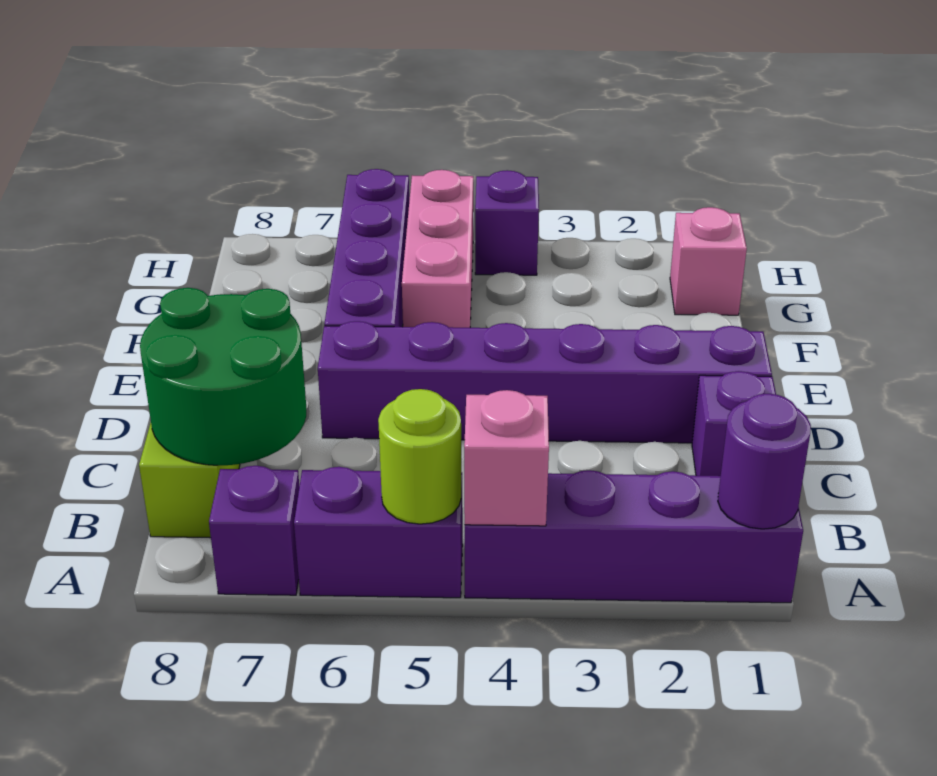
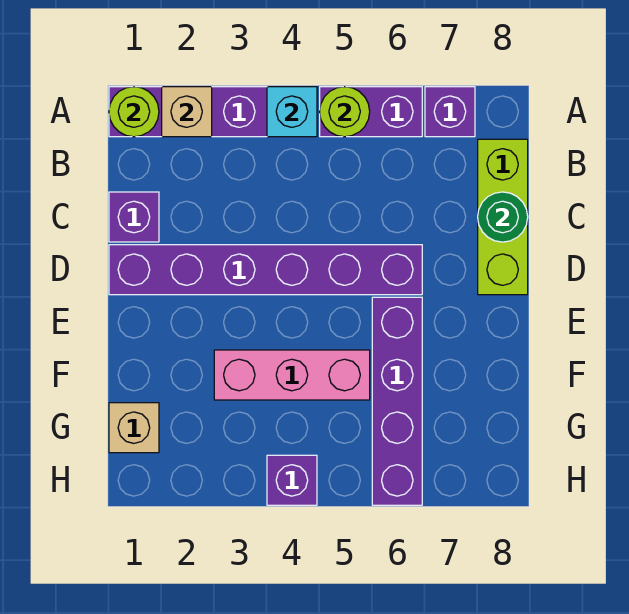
purple 1x1 round brick [718,394,811,529] -> lime 1x1 round brick [109,87,159,137]
none -> tan 1x1 brick [162,87,212,137]
pink 1x1 brick [464,390,549,526] -> cyan 1x1 brick [267,87,317,137]
green 2x2 round brick [140,288,307,466] -> green 1x1 round brick [478,192,528,242]
pink 1x3 brick [402,170,473,328] -> pink 1x3 brick turned to [214,350,370,400]
pink 1x1 brick [670,207,747,315] -> tan 1x1 brick [109,403,159,453]

